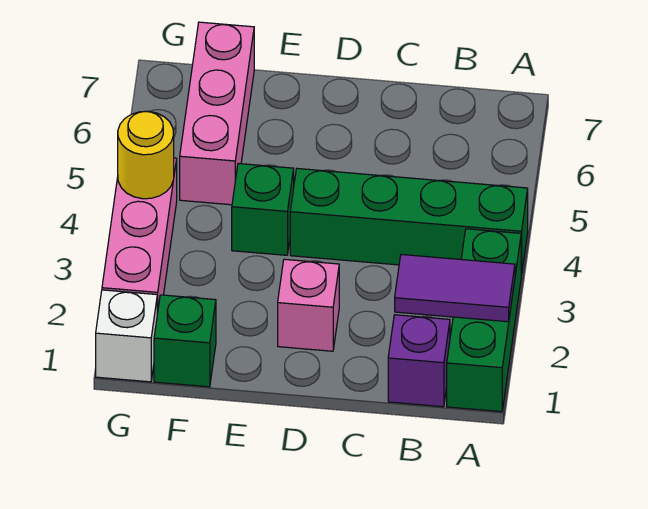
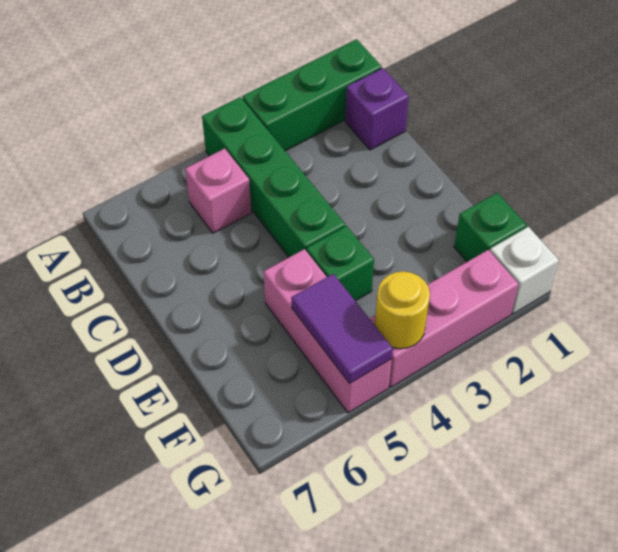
purple 1x2 tile [395,254,515,322] -> purple 1x2 tile moved to [291,274,393,383]
pink 1x1 brick [278,259,339,351] -> pink 1x1 brick moved to [185,148,251,233]
pink 1x3 brick [180,22,254,205] -> pink 1x3 brick turned to [264,249,392,413]

